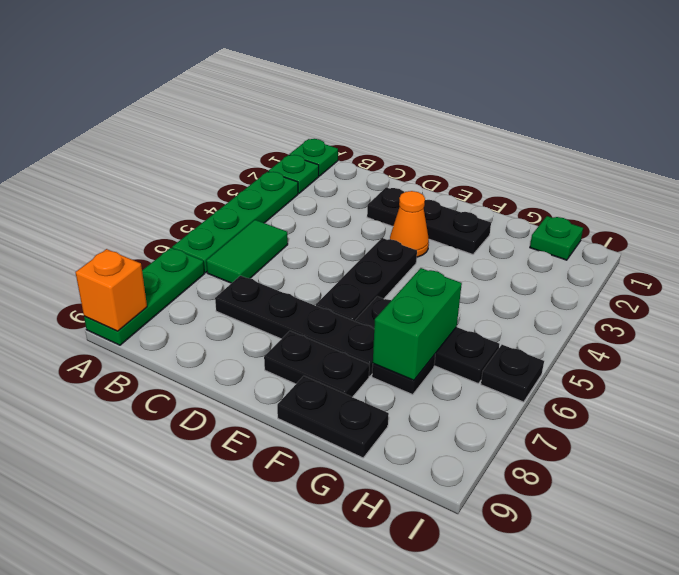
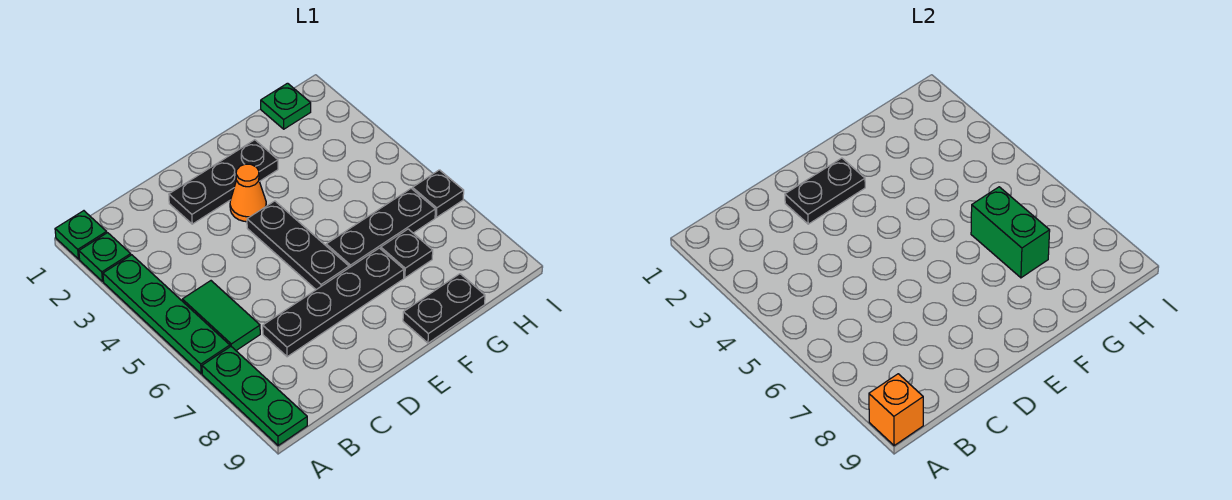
black 1x2 plate [264,331,369,397] -> black 1x2 plate moved to [785,158,865,224]

